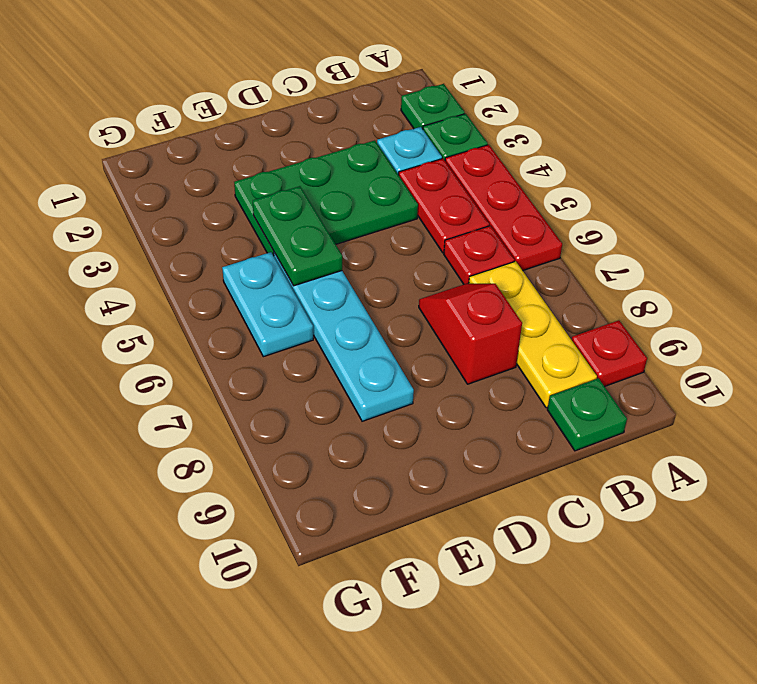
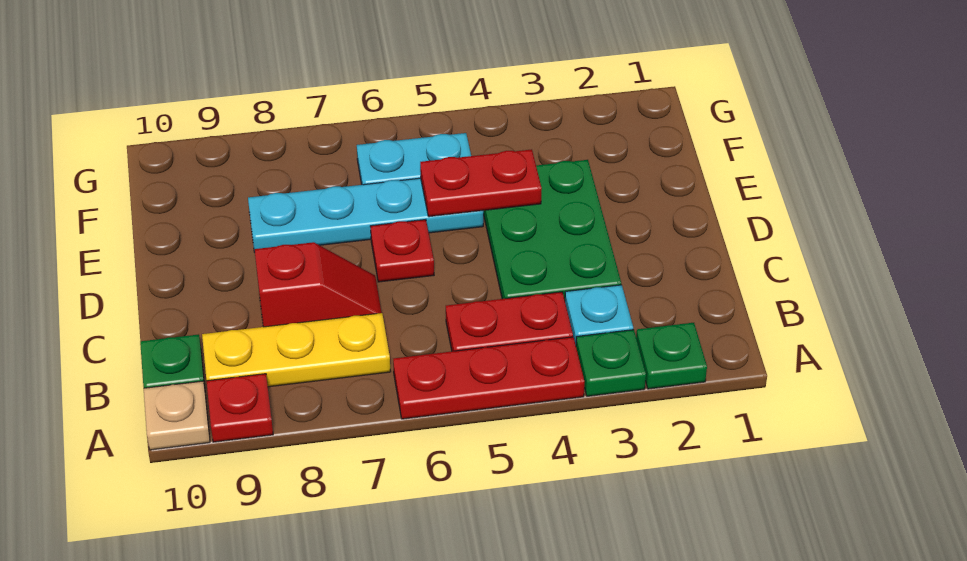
none -> tan 1x1 plate [144,381,210,450]
red 1x1 plate [444,226,515,284] -> red 1x1 plate moved to [370,220,434,282]
green 1x2 plate [253,186,342,286] -> red 1x2 plate [420,149,542,217]

